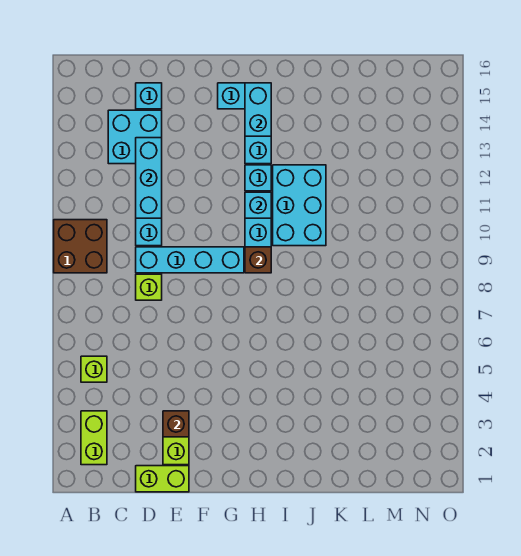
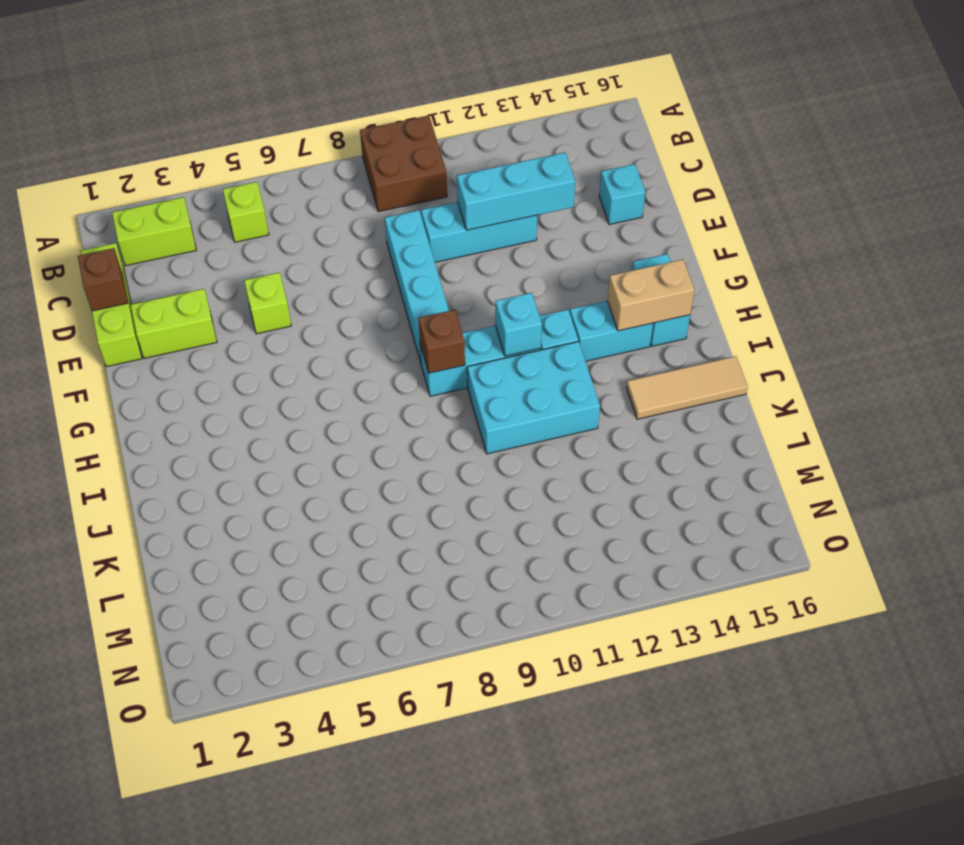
cyan 2x2 brick [108,110,162,164] -> none
lime 1x2 brick [136,466,189,492] -> lime 1x3 brick [81,243,142,367]
lime 1x1 brick [136,274,162,300] -> lime 1x1 brick moved to [244,272,291,334]
brown 1x1 brick [163,411,189,437] -> brown 1x1 brick moved to [78,248,128,311]
cyan 1x2 brick [245,83,271,136] -> tan 1x2 brick [607,260,694,331]
none -> tan 1x3 tile [626,356,748,419]

